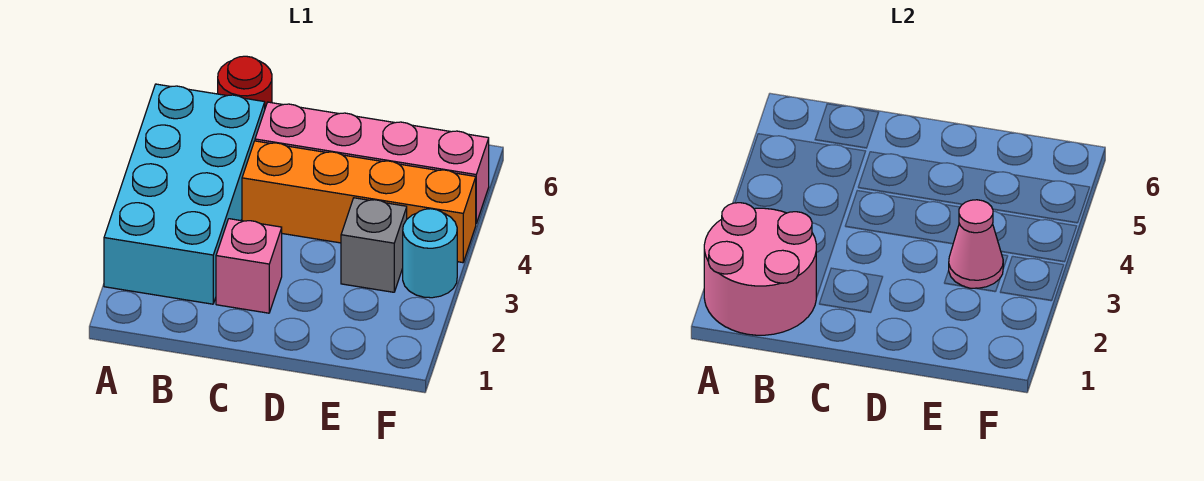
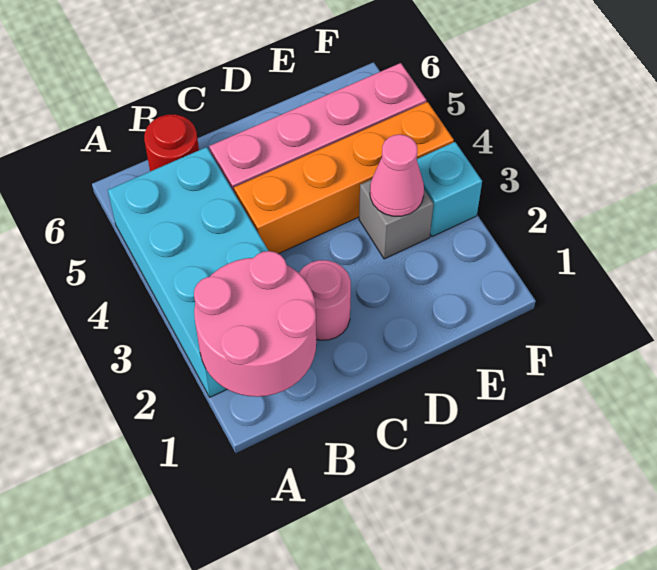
pink 1x1 brick [216,219,282,313] -> pink 1x1 round brick [299,260,351,340]
cyan 1x1 round brick [403,209,457,298] -> cyan 1x1 brick [417,142,482,237]

